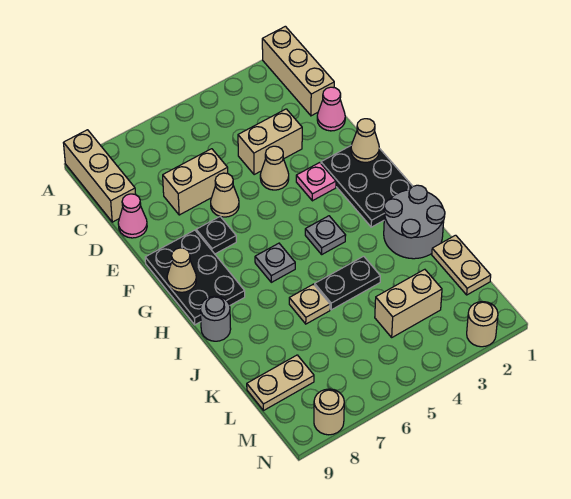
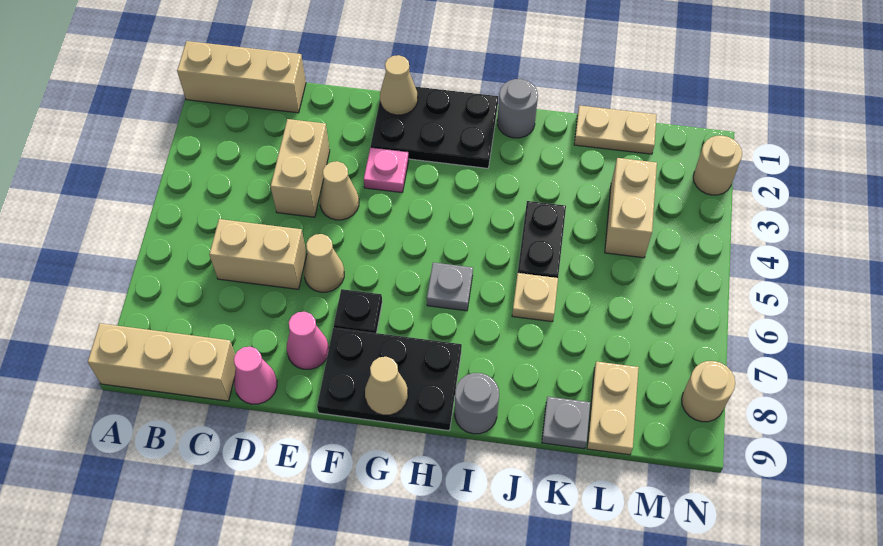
pink 1x1 cone [317,87,345,131] -> pink 1x1 cone moved to [287,312,329,369]
tan 1x2 brick [163,149,228,215] -> tan 1x2 brick turned to [209,219,307,289]
grey 1x1 plate [305,216,346,254] -> grey 1x1 plate moved to [542,397,590,449]
grey 2x2 round brick [384,185,445,259] -> grey 1x1 round brick [497,79,538,138]

